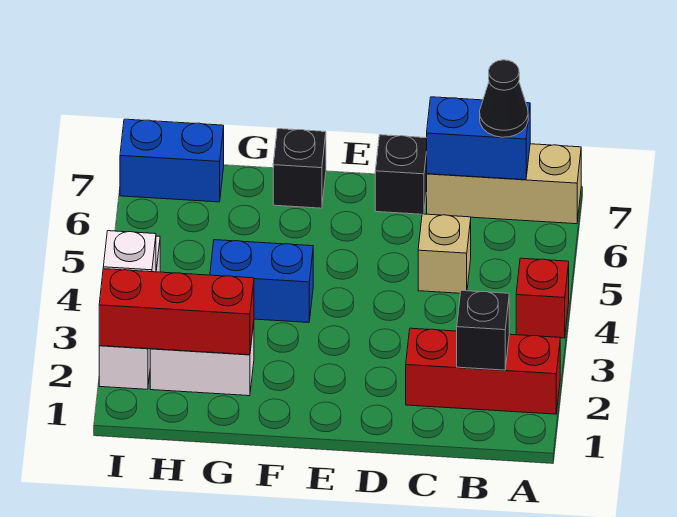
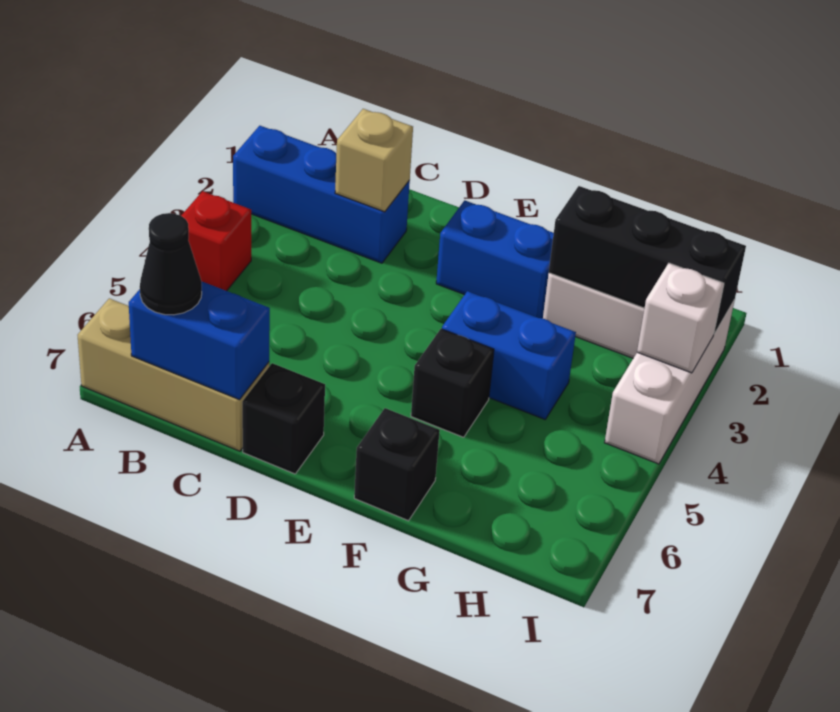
red 1x3 brick [406,328,560,414] -> blue 1x3 brick [233,126,410,263]
black 1x1 brick [457,291,509,370] -> black 1x1 brick moved to [411,329,494,437]
tan 1x1 brick [418,214,471,293] -> tan 1x1 brick moved to [335,109,413,212]
red 1x3 brick [99,269,254,355] -> black 1x3 brick [549,186,746,334]
blue 1x2 brick [120,119,224,202] -> blue 1x2 brick moved to [436,200,554,318]

